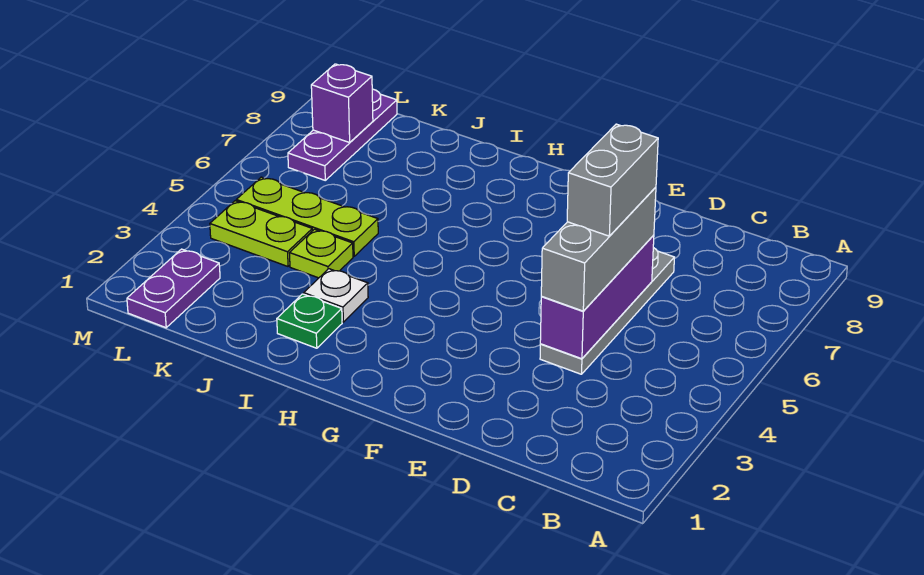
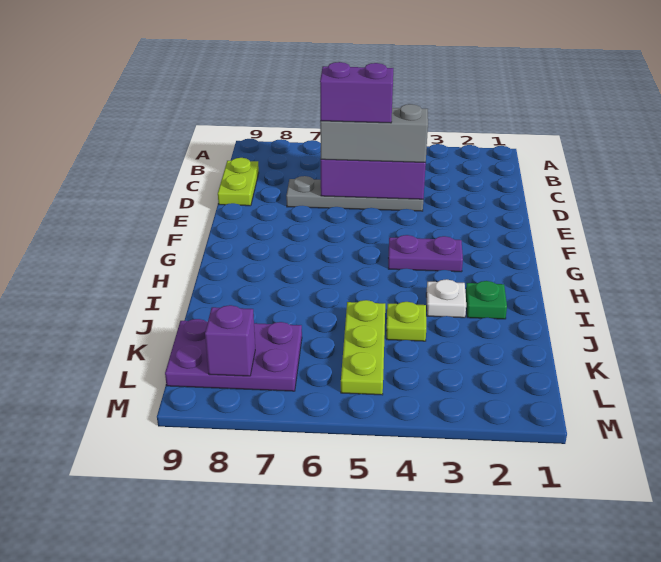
grey 1x2 brick [567,124,658,236] -> purple 1x2 brick [320,62,393,123]
lime 1x2 plate [210,201,312,266] -> lime 1x2 plate moved to [218,158,259,206]
purple 1x2 plate [127,249,220,328] -> purple 1x2 plate moved to [388,235,463,272]
purple 1x3 plate [288,89,397,180] -> purple 2x3 plate [165,319,302,391]

